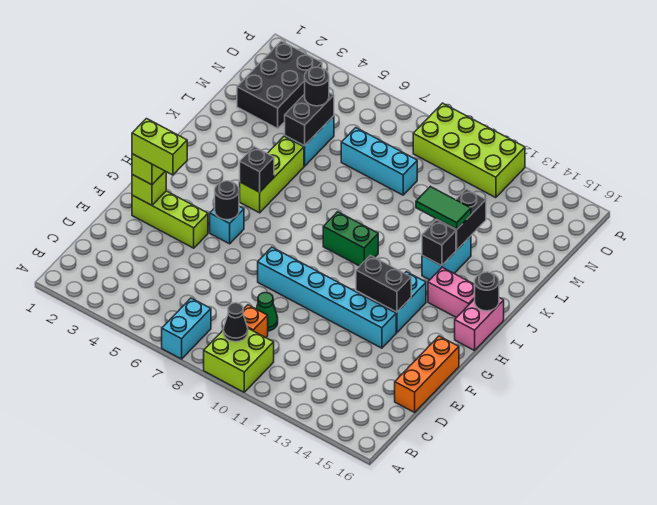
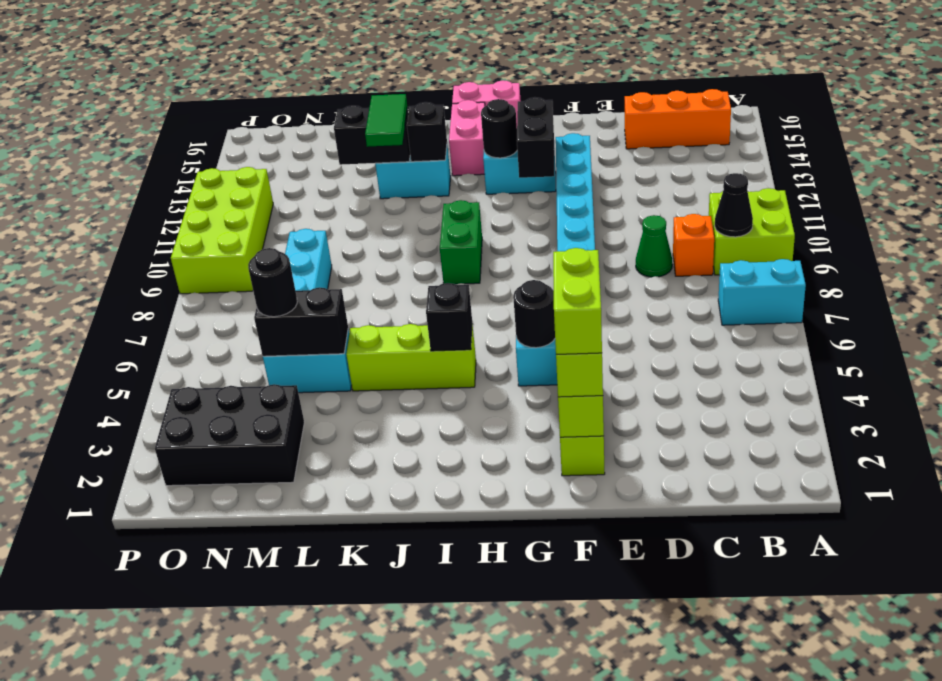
orange 1x3 brick [395,336,459,412] -> orange 1x3 brick moved to [625,89,731,149]
black 1x1 round brick [475,272,499,311] -> black 1x1 round brick moved to [481,99,517,158]

